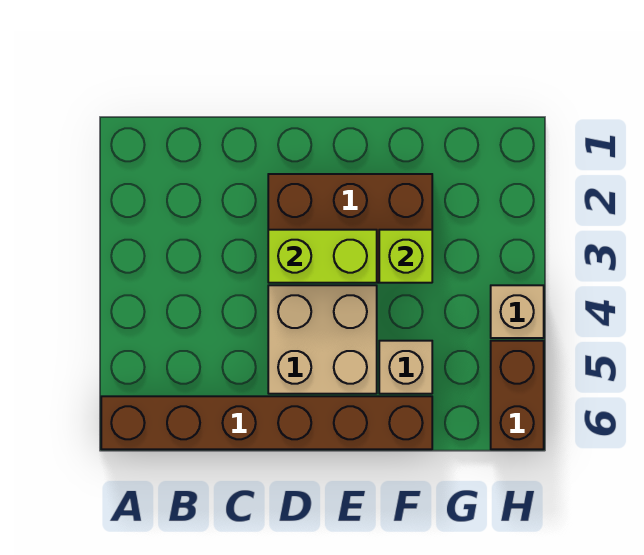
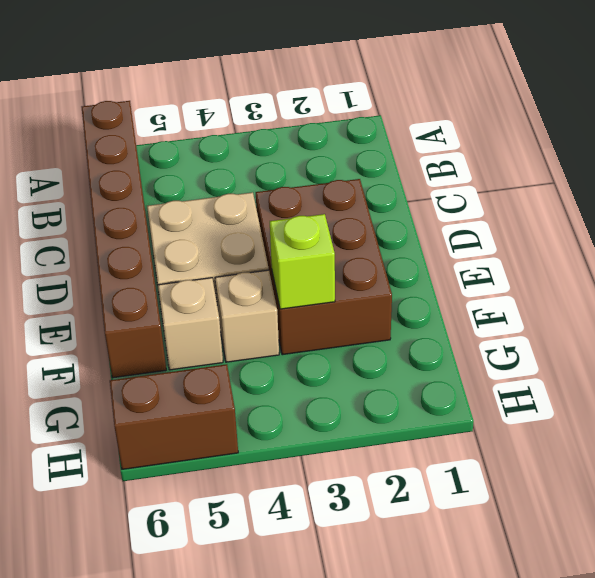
lime 1x2 brick [268,230,377,283] -> none
tan 1x1 brick [491,285,544,338] -> tan 1x1 brick moved to [215,270,279,362]

